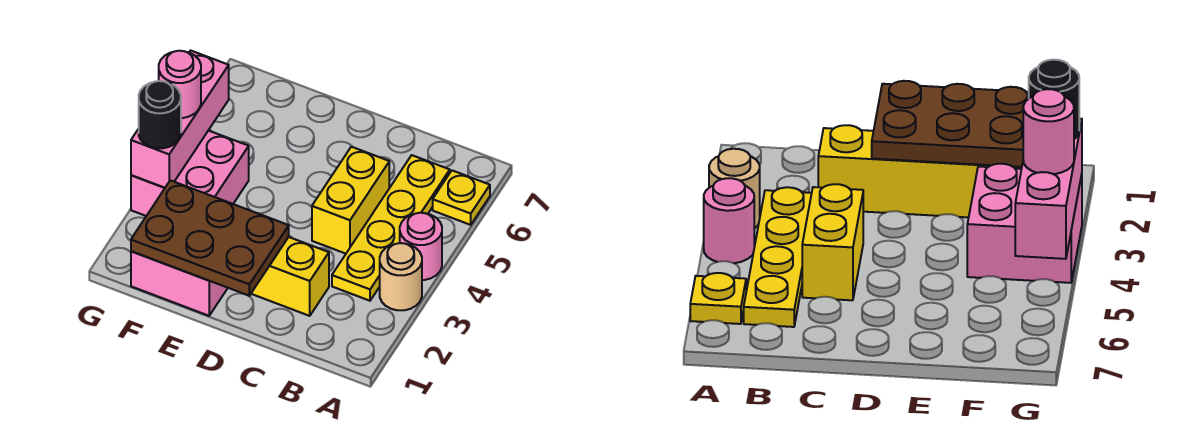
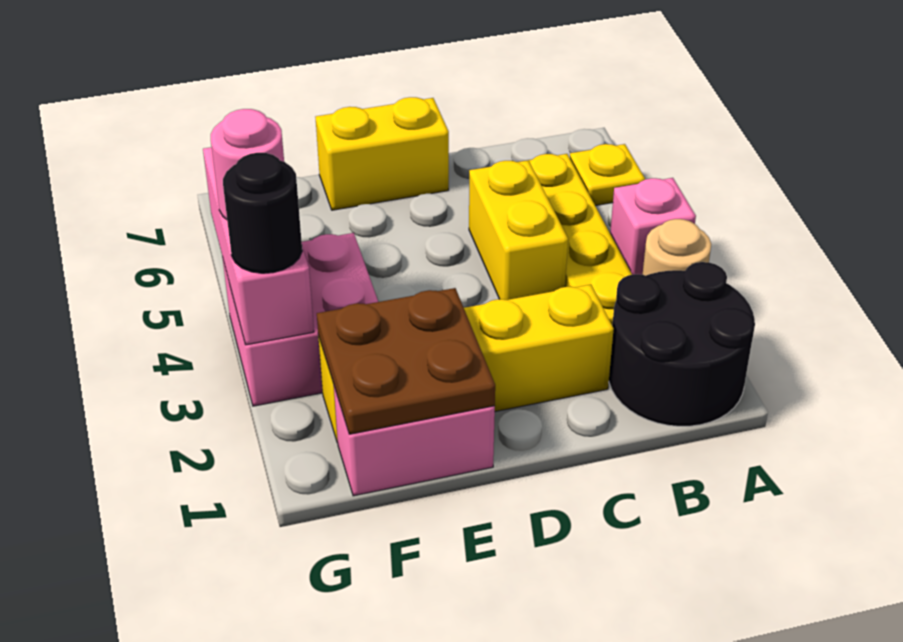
none -> black 2x2 round brick [609,262,755,426]
pink 1x1 round brick [400,213,442,280] -> pink 1x1 brick [610,178,696,275]
brown 2x3 plate [131,180,289,296] -> brown 2x2 plate [317,288,495,434]
none -> yellow 1x2 brick [316,97,449,210]

